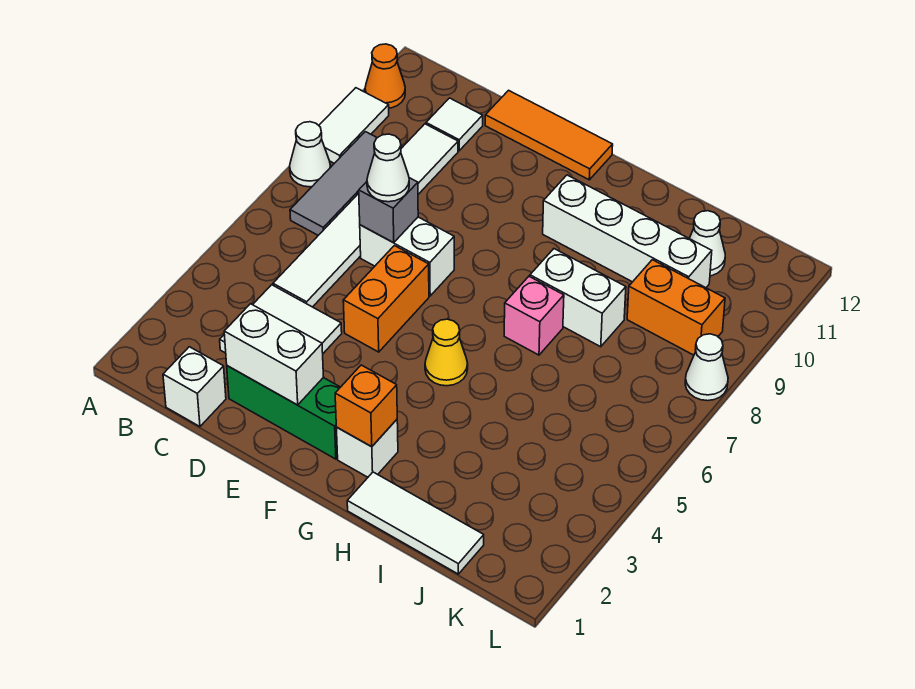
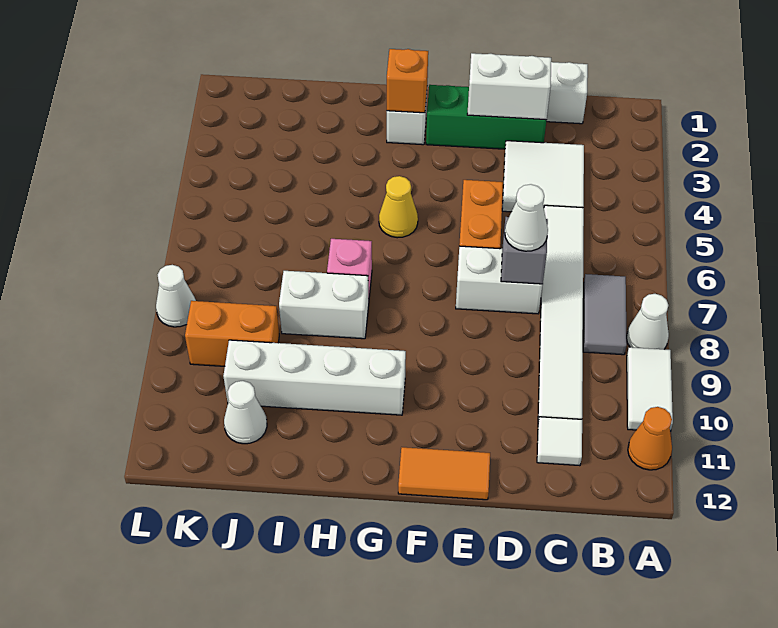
grey 1x3 tile [290,132,377,235] -> grey 1x2 tile [583,274,627,355]
orange 1x3 tile [485,90,613,180] -> orange 1x2 tile [398,447,490,500]
white 1x3 tile [347,472,484,574] -> none

